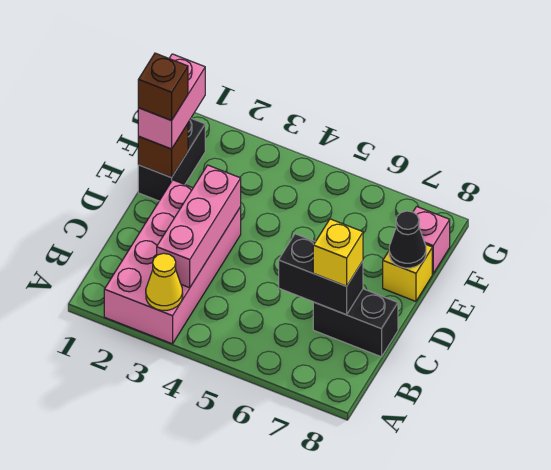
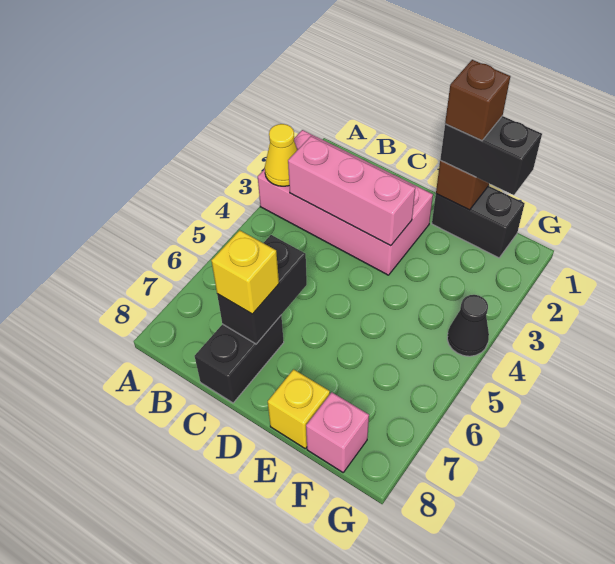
pink 1x2 brick [138,54,205,149] -> black 1x2 brick [440,116,542,195]
black 1x1 cone [389,211,426,268] -> black 1x1 cone moved to [447,295,489,356]

